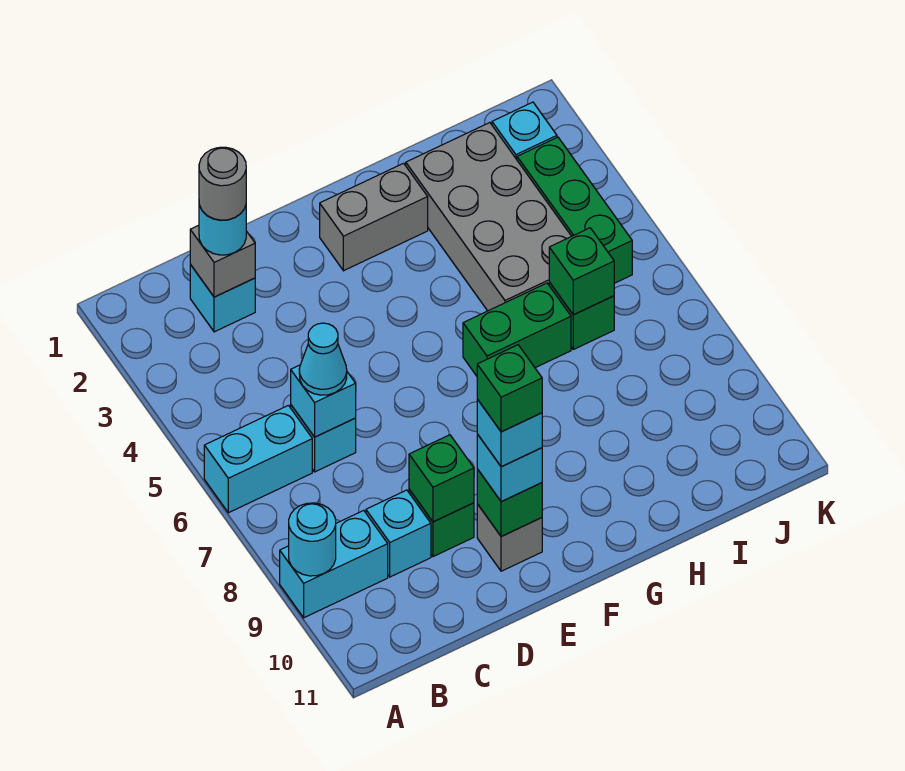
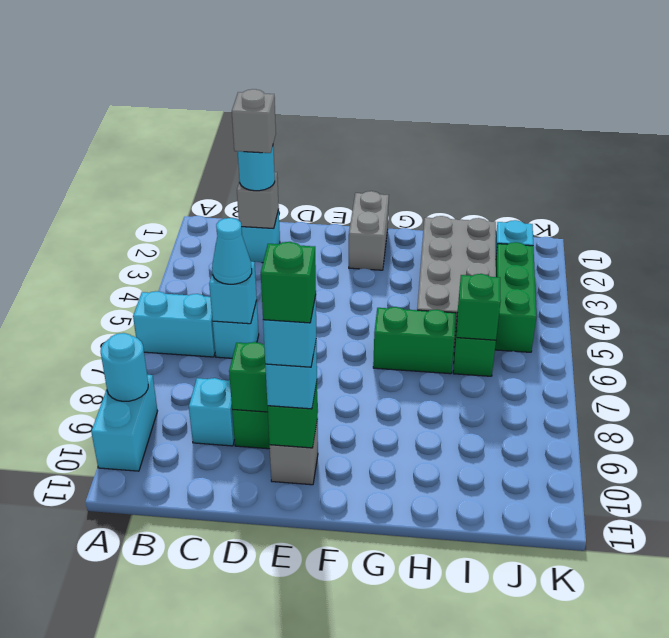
cyan 1x2 brick [280,510,388,618] -> cyan 1x2 brick turned to [91,375,157,471]
grey 1x1 round brick [199,147,246,220] -> grey 1x1 brick [232,89,276,153]
grey 1x2 brick [320,163,428,271] -> grey 1x2 brick turned to [349,191,389,270]

